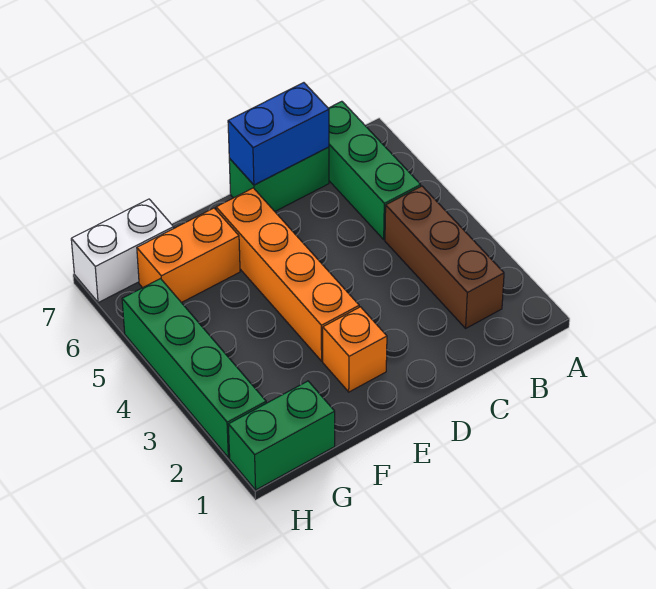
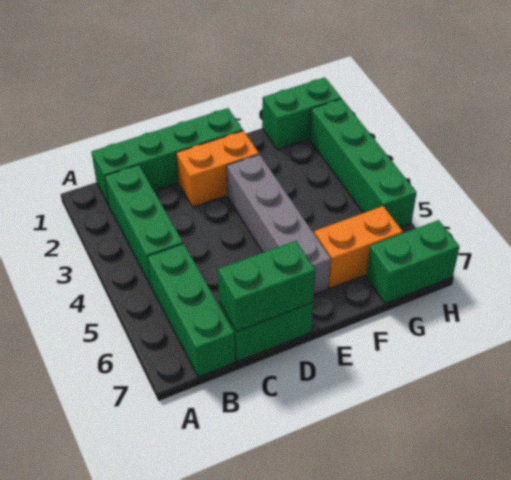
none -> green 1x4 brick [92,108,243,205]
brown 1x3 brick [385,186,504,328] -> green 1x3 brick [105,165,183,286]
blue 1x2 brick [228,83,329,185] -> green 1x2 brick [218,241,315,332]
orange 1x1 brick [323,307,387,392] -> orange 1x2 brick [176,131,259,207]
orange 1x4 brick [216,188,359,361] -> grey 1x4 brick [227,154,331,294]
white 1x2 brick [71,199,174,303] -> green 1x2 brick [366,220,460,303]

